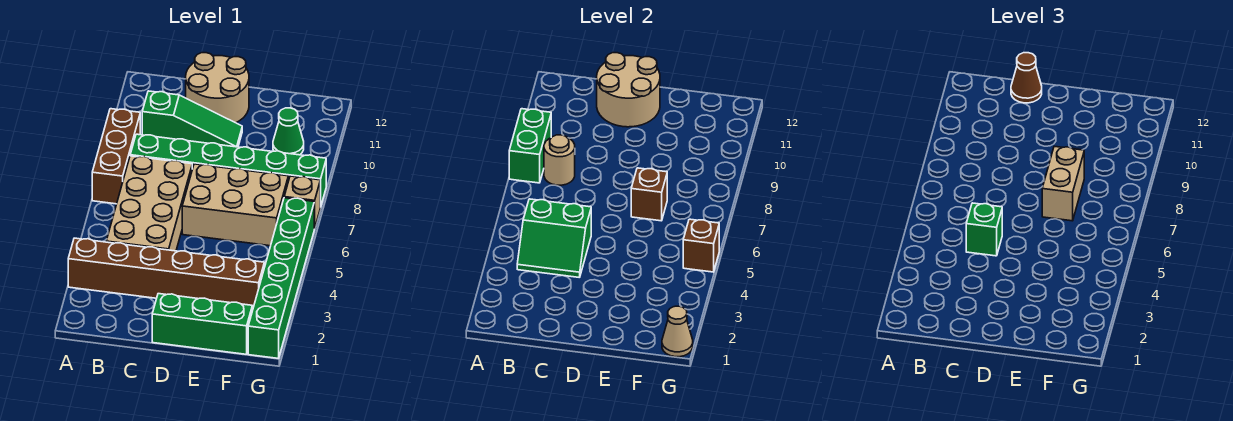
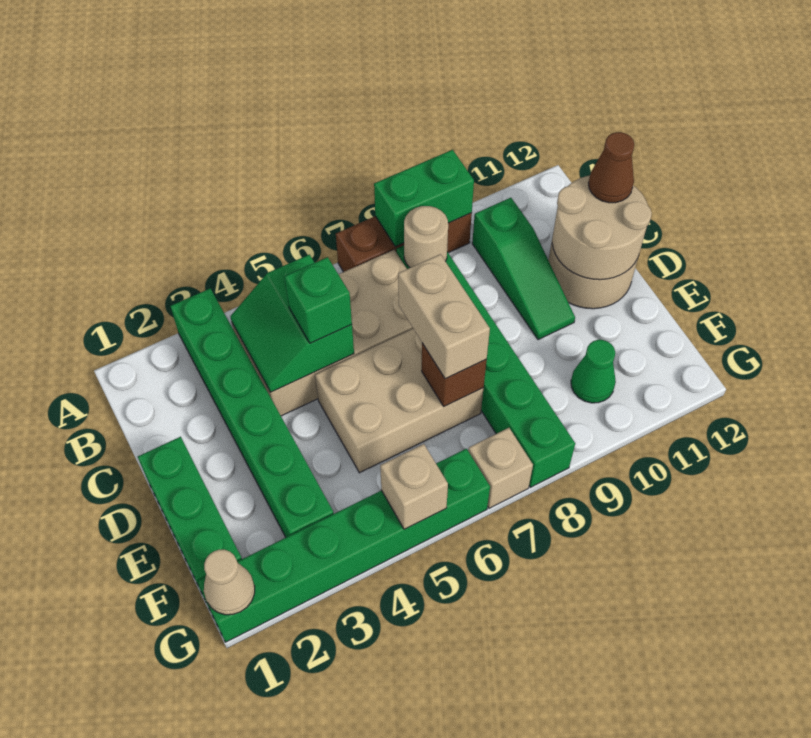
brown 1x6 brick [68,238,264,310] -> green 1x6 brick [170,288,334,537]
tan 2x3 brick [182,164,288,246] -> tan 2x3 brick turned to [315,329,483,473]
tan 1x2 brick [1042,146,1084,221] -> tan 1x2 brick turned to [398,254,490,379]
brown 1x1 brick [683,219,719,272] -> tan 1x1 brick [380,444,448,529]

